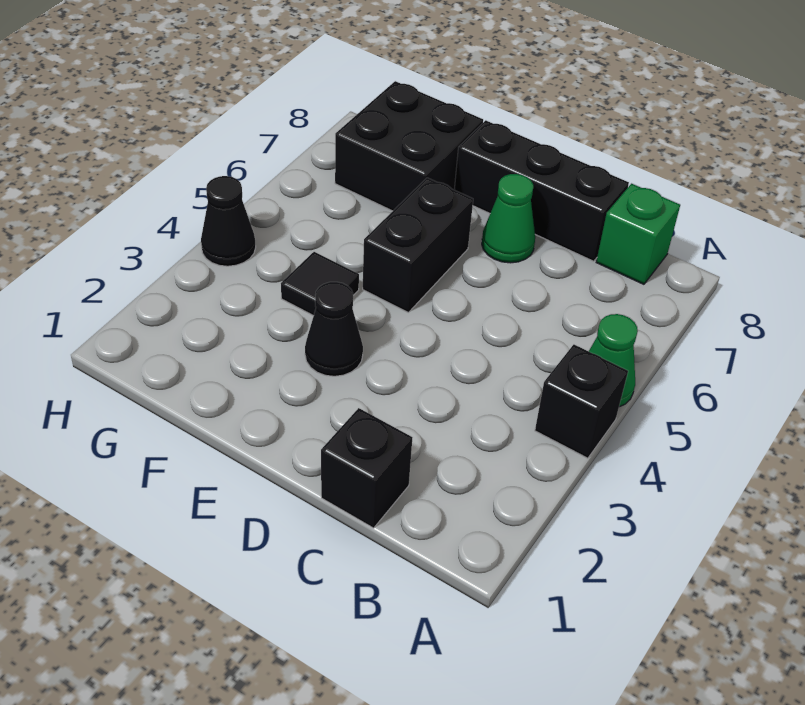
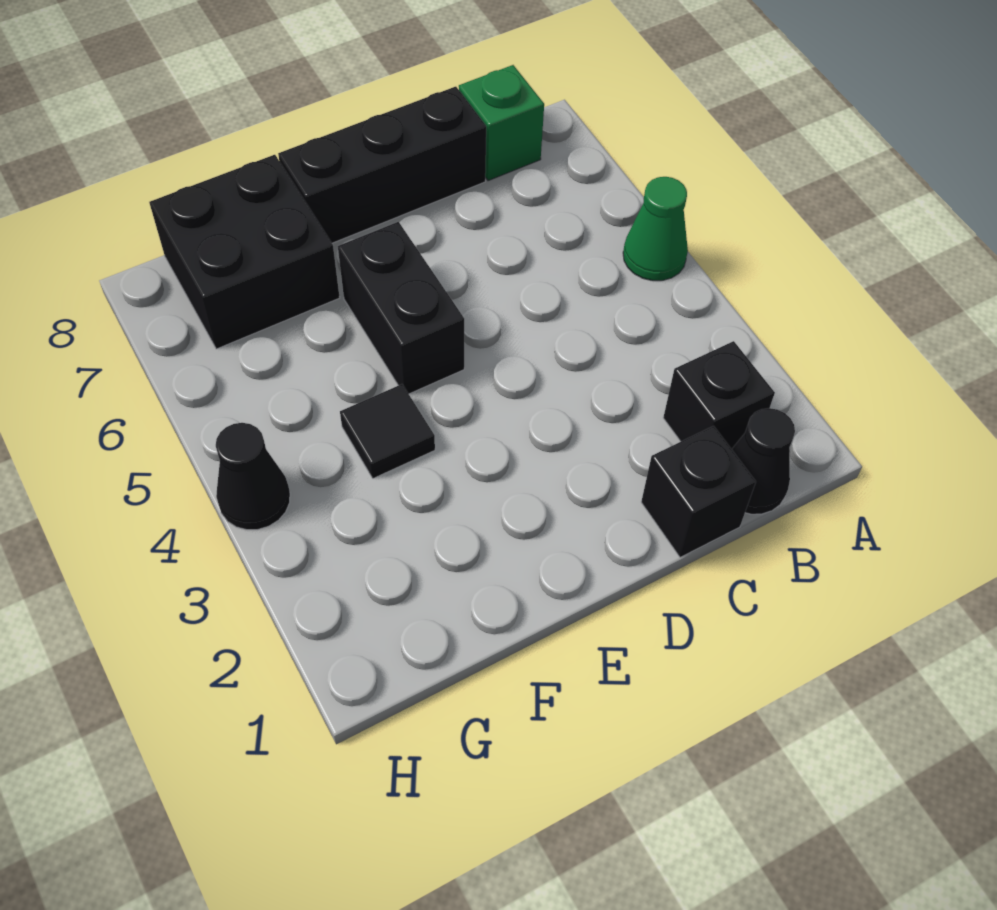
black 1x1 brick [535,345,628,458] -> black 1x1 brick moved to [663,341,775,449]
green 1x1 cone [482,174,535,263] -> none
black 1x1 cone [305,282,363,376] -> black 1x1 cone moved to [732,408,795,514]

